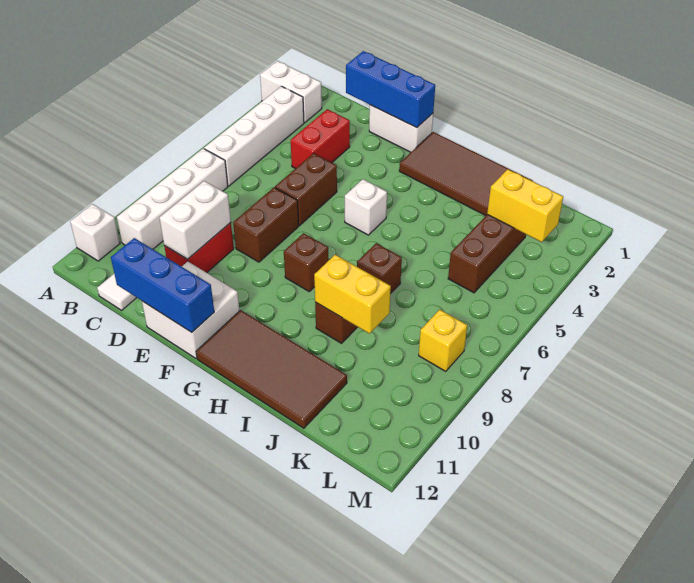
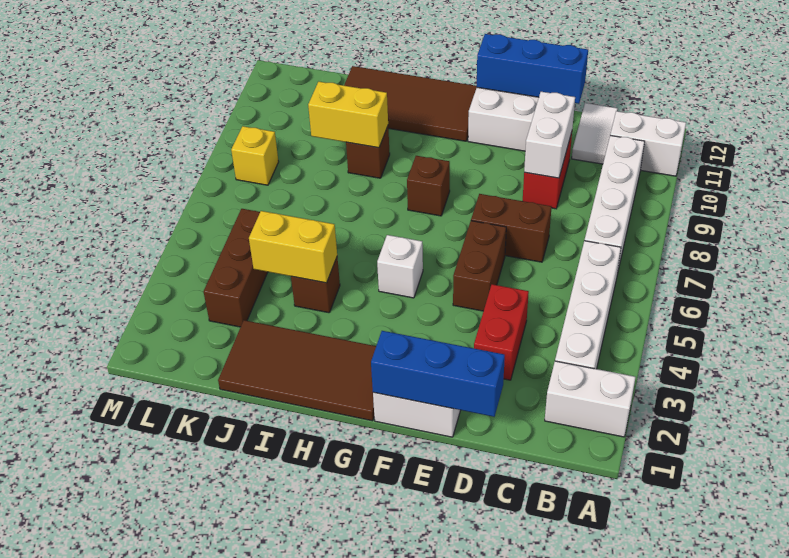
white 1x1 brick [70,204,120,261] -> white 1x2 brick [610,111,686,176]
brown 1x2 brick [233,187,299,262] -> brown 1x2 brick turned to [471,194,552,262]
brown 1x1 brick [357,243,402,294] -> brown 1x1 brick moved to [291,257,340,313]
yellow 1x2 brick [487,169,563,242] -> yellow 1x2 brick moved to [249,211,337,283]

